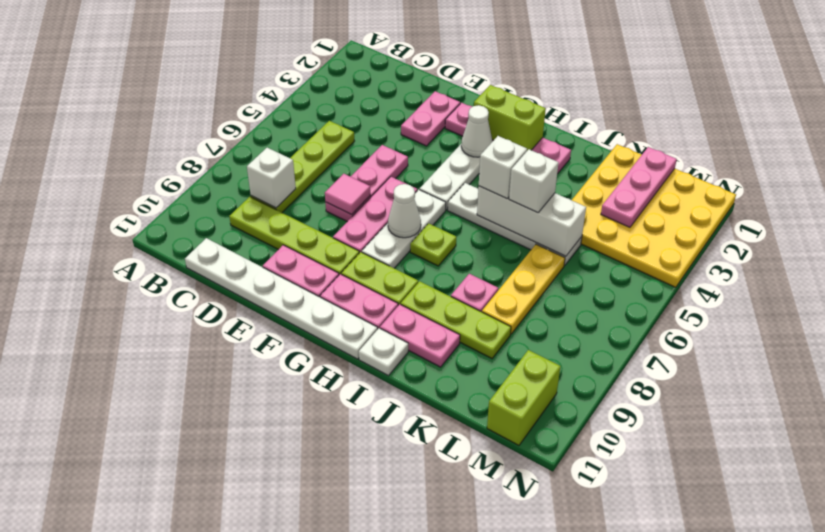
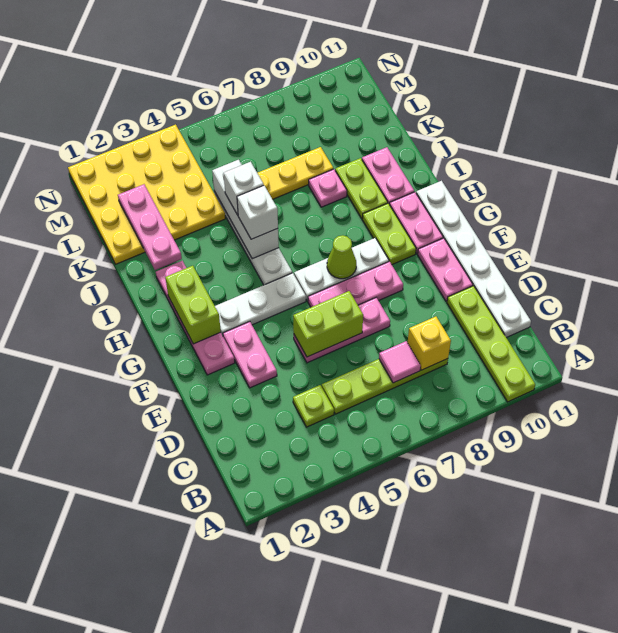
white 1x1 brick [247,148,296,208] -> yellow 1x1 brick [407,317,451,370]
lime 1x4 plate [229,197,359,275] -> lime 1x4 plate moved to [447,286,535,402]
pink 1x2 plate [401,91,460,146] -> pink 1x2 plate turned to [223,322,277,388]
pink 1x1 tile [325,174,370,214] -> pink 1x1 tile moved to [379,341,421,383]
white 1x1 cone [461,105,493,157] -> none
white 1x1 cone [388,184,421,238] -> lime 1x1 cone [327,235,356,279]
lime 1x1 plate [410,223,456,266] -> lime 1x1 plate moved to [293,385,334,427]
lime 1x3 plate [401,281,511,358] -> lime 1x2 plate [335,158,388,219]
white 1x1 plate [359,328,408,376] -> none
pink 1x3 plate [601,147,677,227] -> pink 1x3 plate turned to [118,184,182,270]
lime 1x2 brick [487,350,560,445] -> lime 1x2 brick moved to [293,291,363,357]

